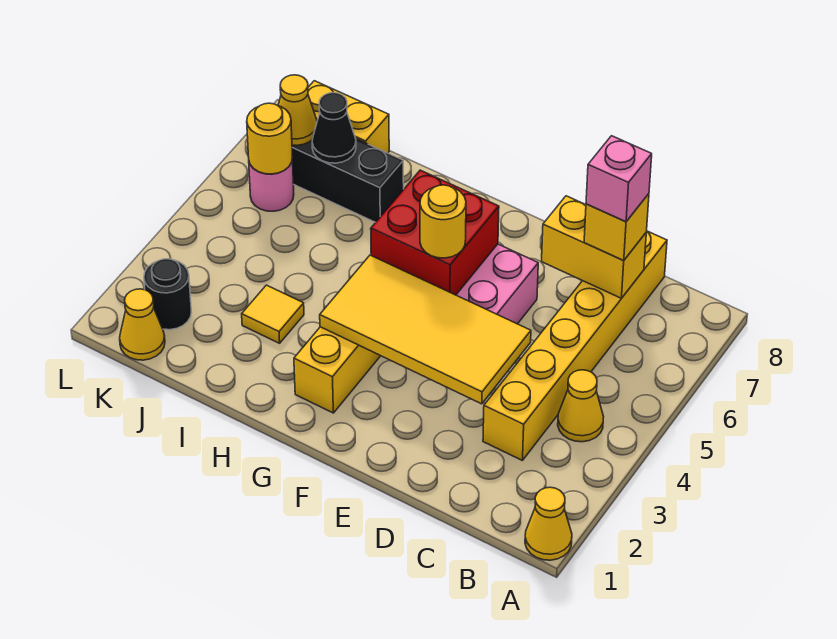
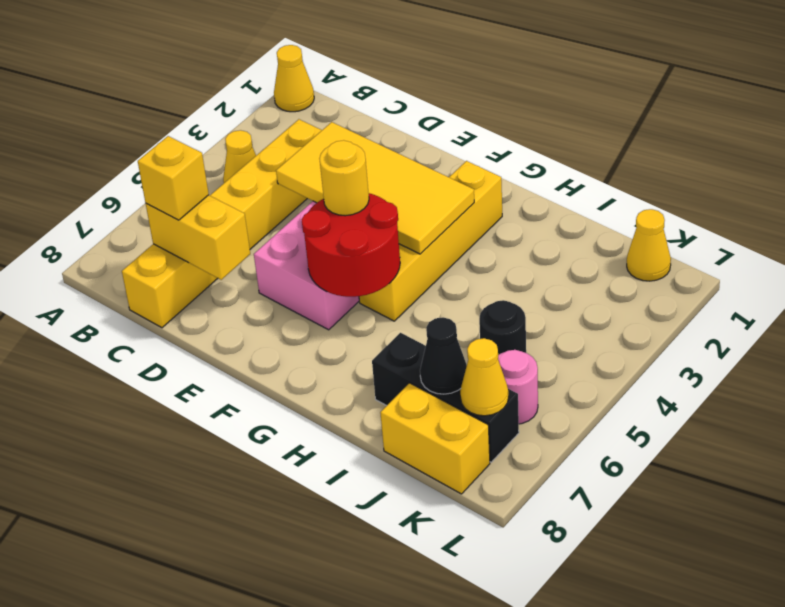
pink 1x1 brick [586,136,652,222] -> none
red 2x2 brick [371,170,499,295] -> red 2x2 round brick [302,193,400,297]
yellow 1x1 tile [242,285,304,343] -> none
black 1x1 round brick [144,259,191,330] -> black 1x1 round brick moved to [479,300,526,355]
yellow 1x1 round brick [247,103,292,174] -> none

